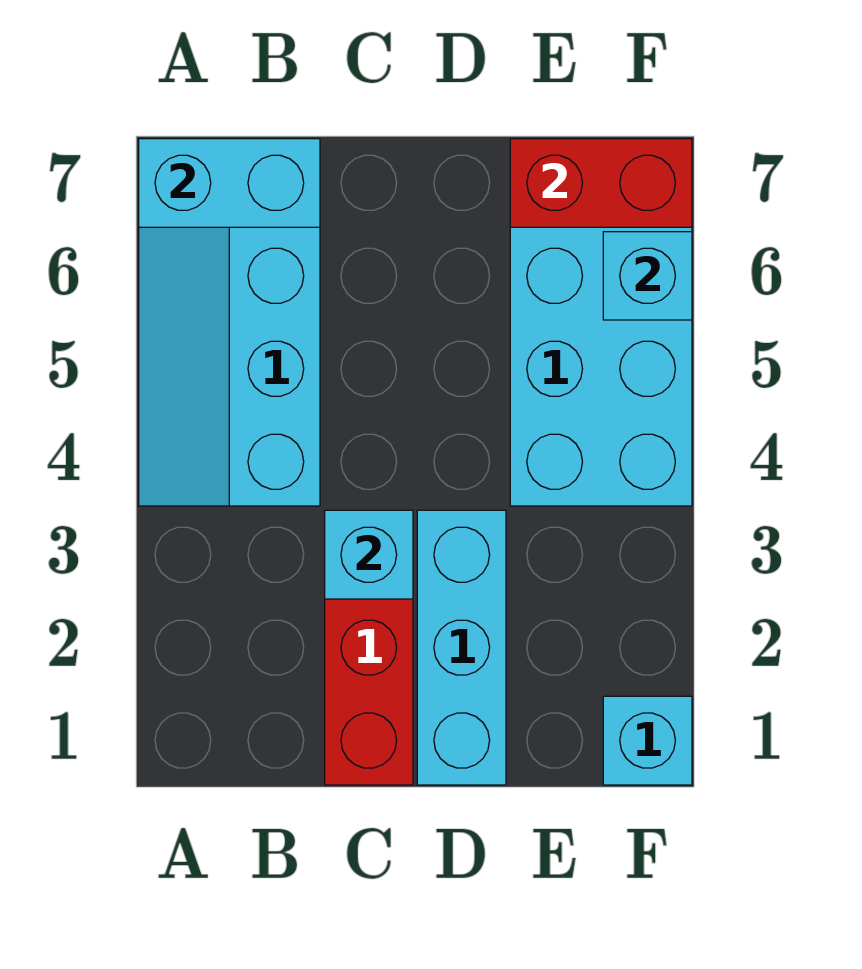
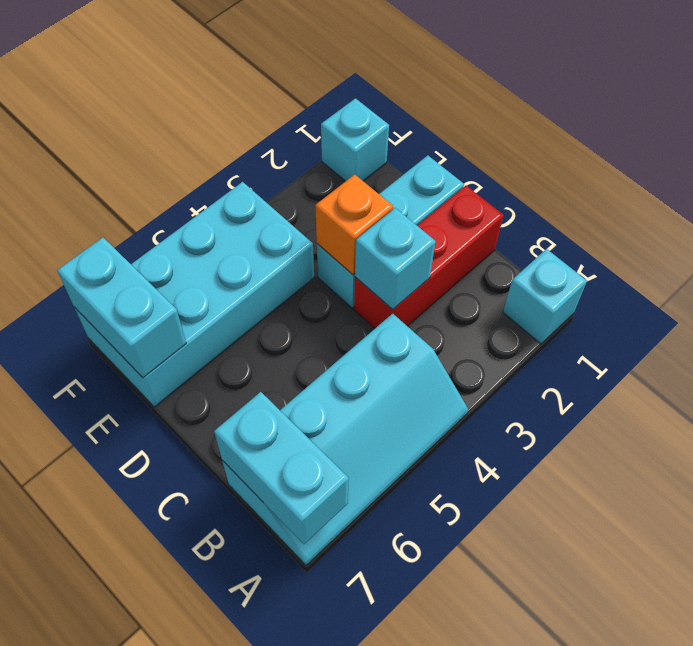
none -> orange 1x1 brick [315,174,393,275]
red 1x2 brick [510,139,692,227] -> cyan 1x2 brick [57,238,186,378]
cyan 1x1 brick [603,232,692,320] -> cyan 1x1 brick moved to [503,249,587,344]

